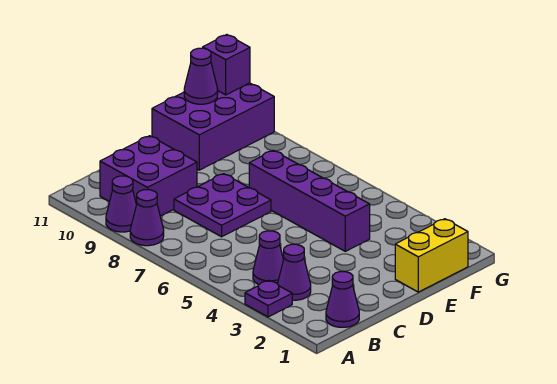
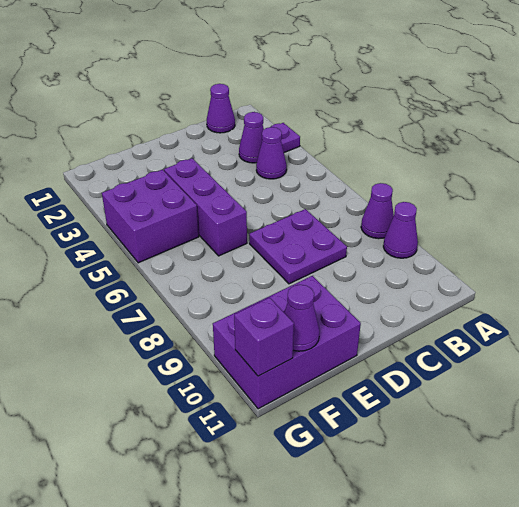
purple 2x2 brick [100,136,197,216] -> purple 2x2 brick moved to [102,170,199,263]
yellow 1x2 brick [395,219,468,292] -> none
purple 1x4 brick [249,150,370,251] -> purple 1x3 brick [164,158,247,256]

